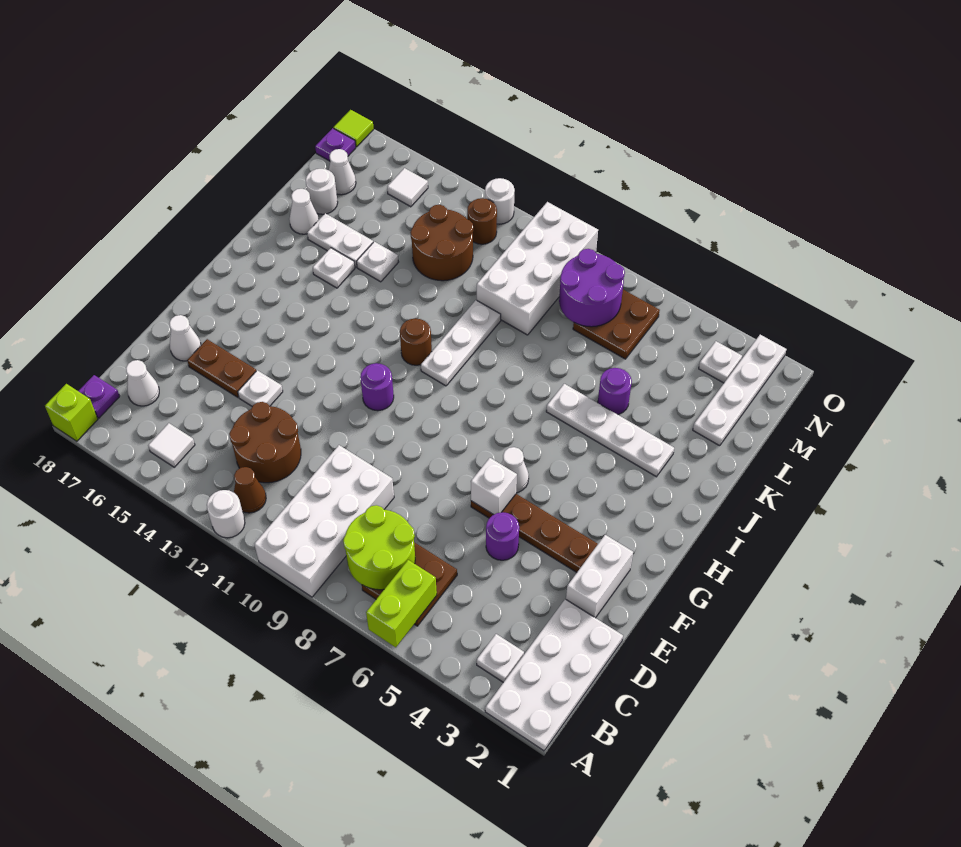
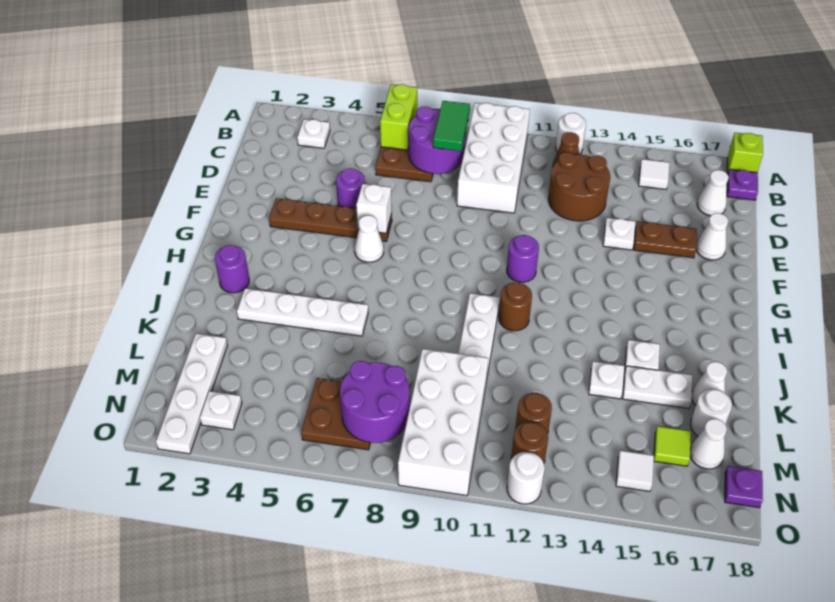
white 2x4 plate [485,599,623,751] -> none
lime 2x2 round brick [343,505,415,590] -> purple 2x2 round brick [408,107,466,174]
none -> green 1x2 tile [433,101,470,151]
white 1x2 brick [566,535,633,618] -> none
purple 1x1 round brick [598,368,632,415] -> purple 1x1 round brick moved to [215,245,249,293]
brown 2x2 round brick [410,205,473,281] -> brown 1x1 round brick [516,393,552,433]
lime 1x1 tile [334,110,374,147] -> lime 1x1 tile moved to [654,426,691,466]

